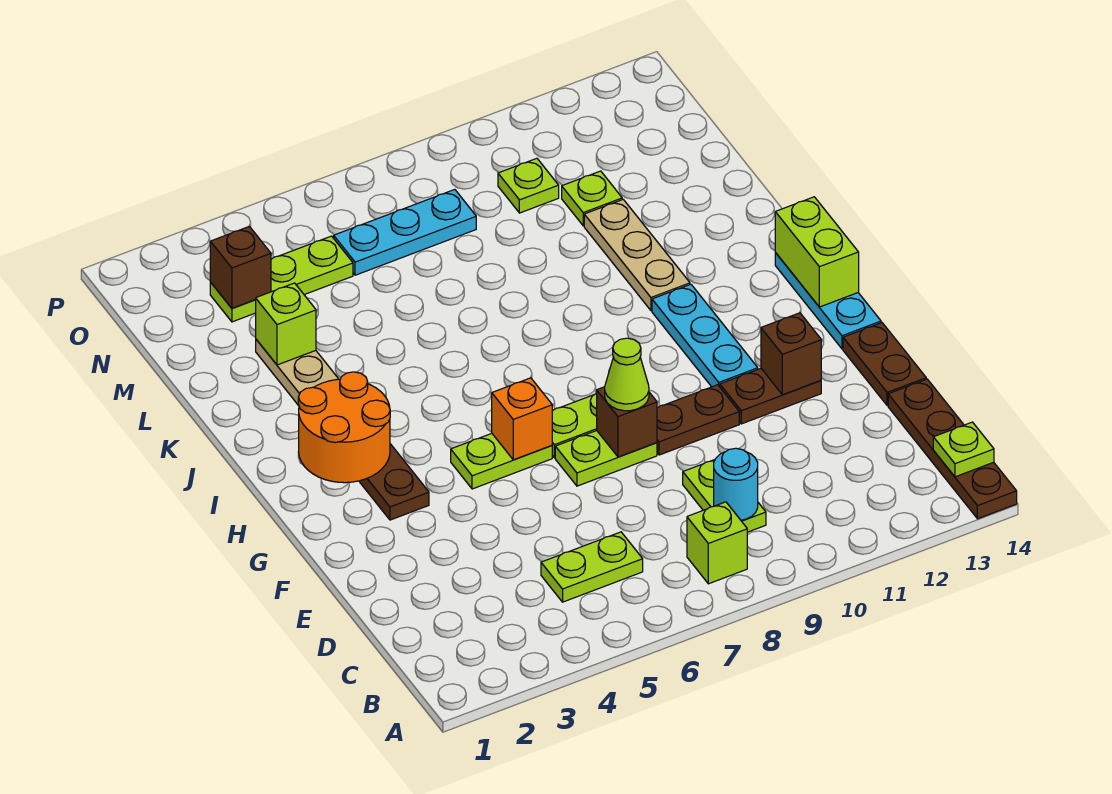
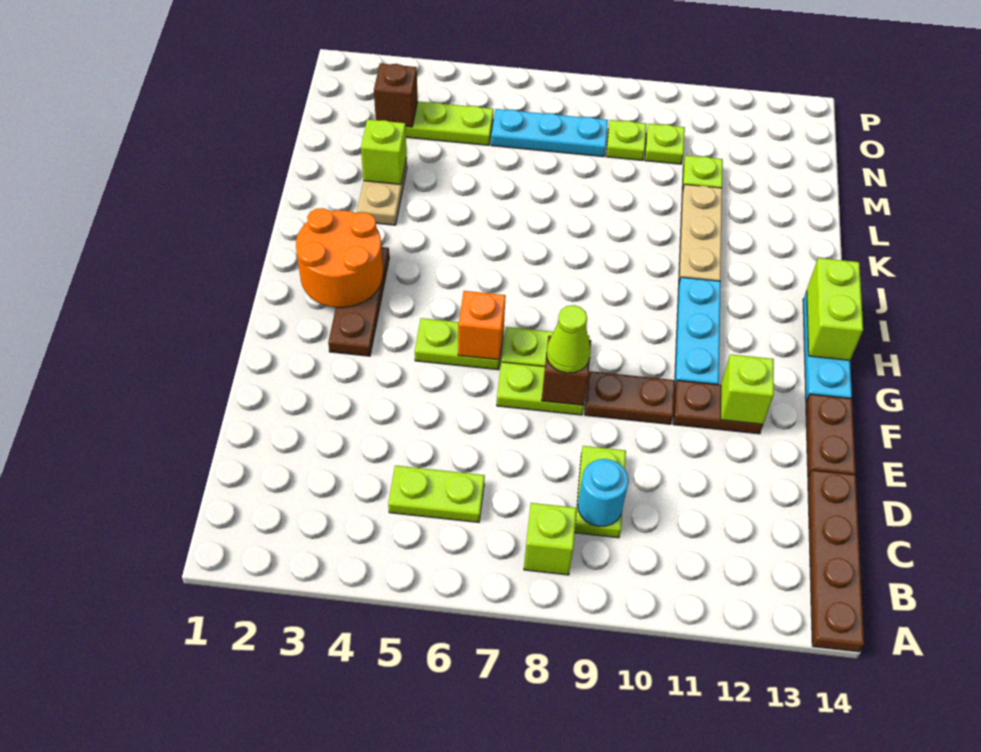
lime 1x1 plate [933,422,994,477] -> lime 1x1 plate moved to [606,120,646,161]
brown 1x1 brick [761,313,821,395] -> lime 1x1 brick [720,354,774,424]

